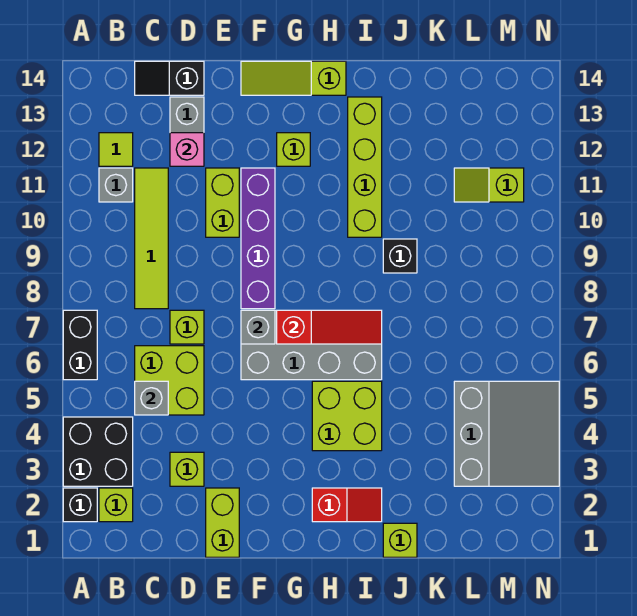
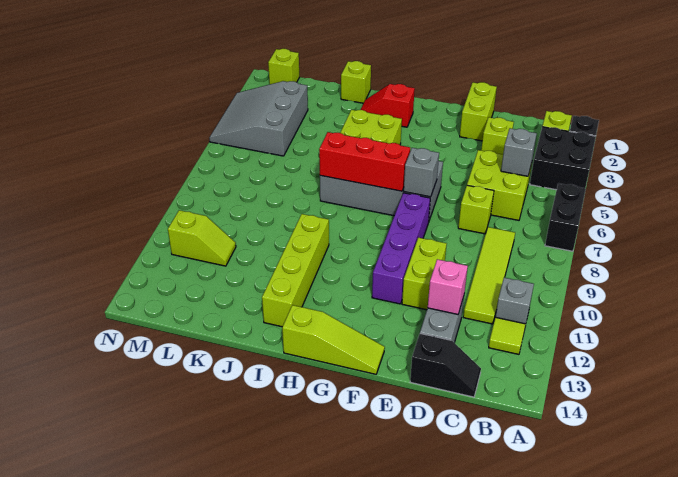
red 1x3 slope [277,310,382,344] -> red 1x3 brick [319,132,410,191]
lime 1x1 brick [277,133,310,166] -> lime 1x1 brick moved to [268,49,299,84]
black 1x1 brick [383,239,417,273] -> none

